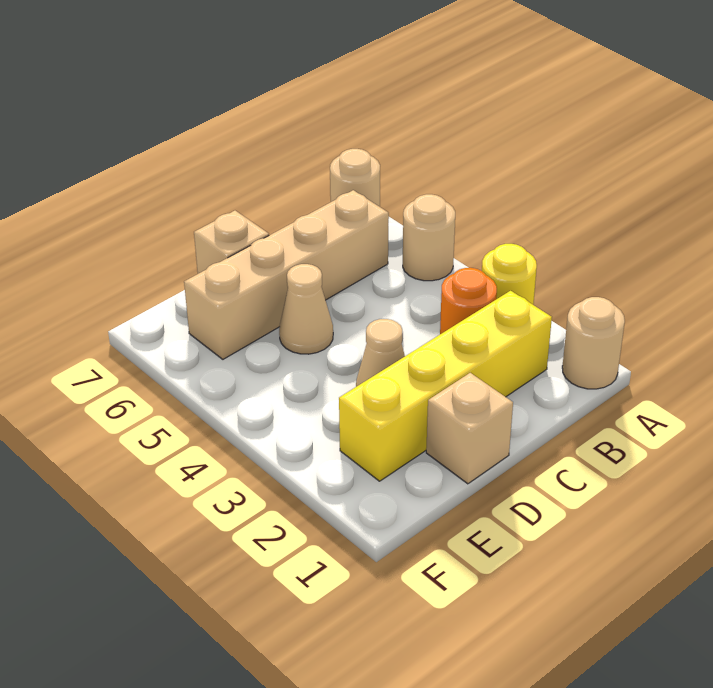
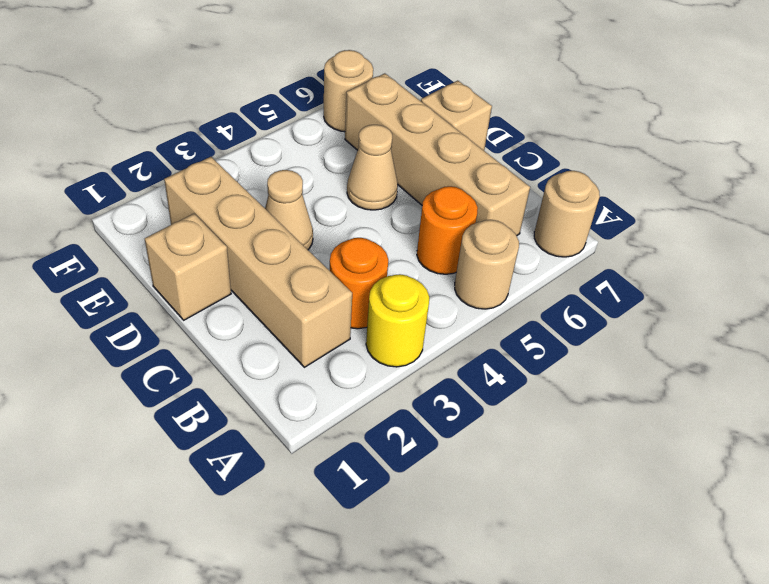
tan 1x1 round brick [562,297,625,389] -> tan 1x1 round brick moved to [324,50,373,132]
yellow 1x4 brick [339,291,552,481] -> tan 1x4 brick [164,157,352,367]
none -> orange 1x1 round brick [417,186,478,274]

